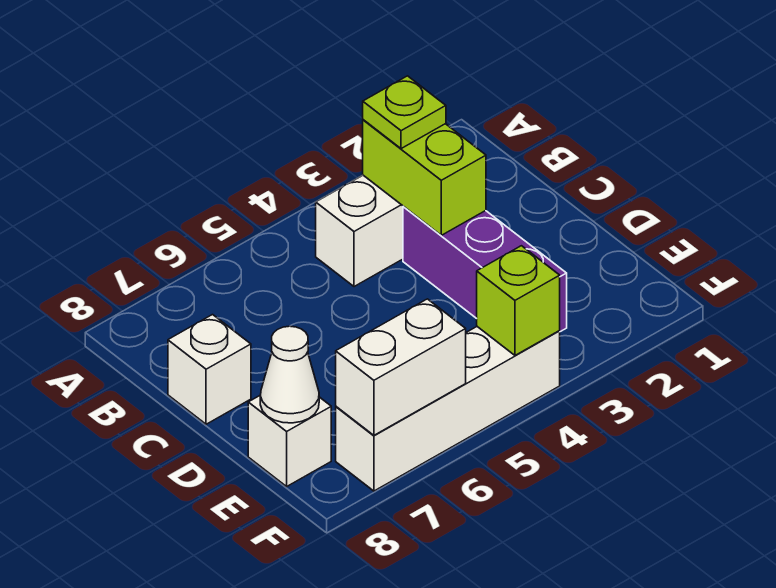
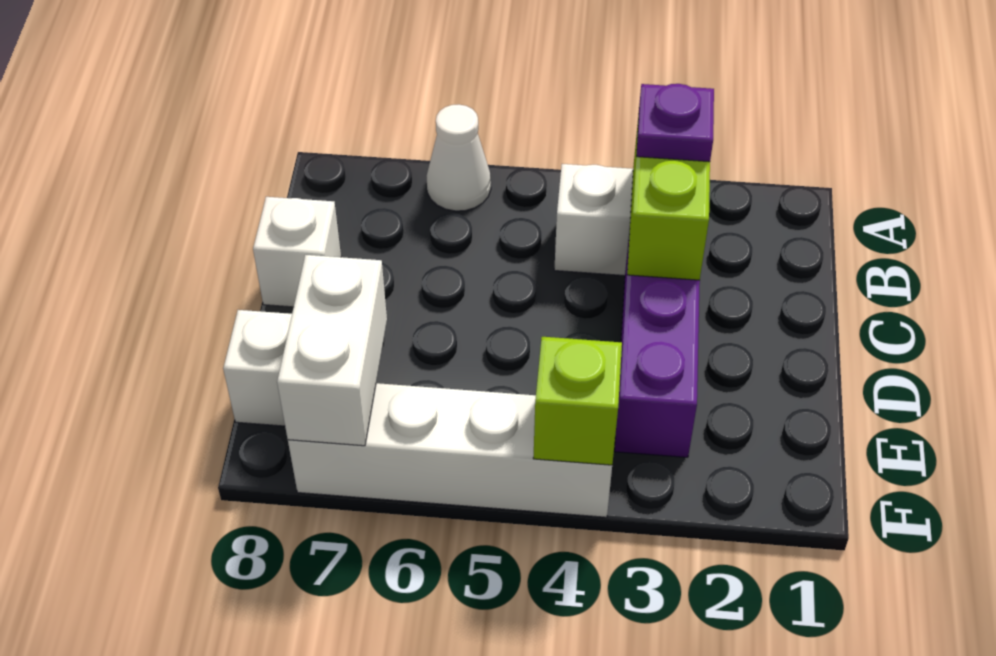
lime 1x1 plate [363,76,446,149] -> purple 1x1 plate [636,84,714,162]
white 1x1 cone [260,326,319,423] -> white 1x1 cone moved to [427,105,491,211]
white 1x2 brick [336,299,466,435] -> white 1x2 brick turned to [277,255,387,446]

